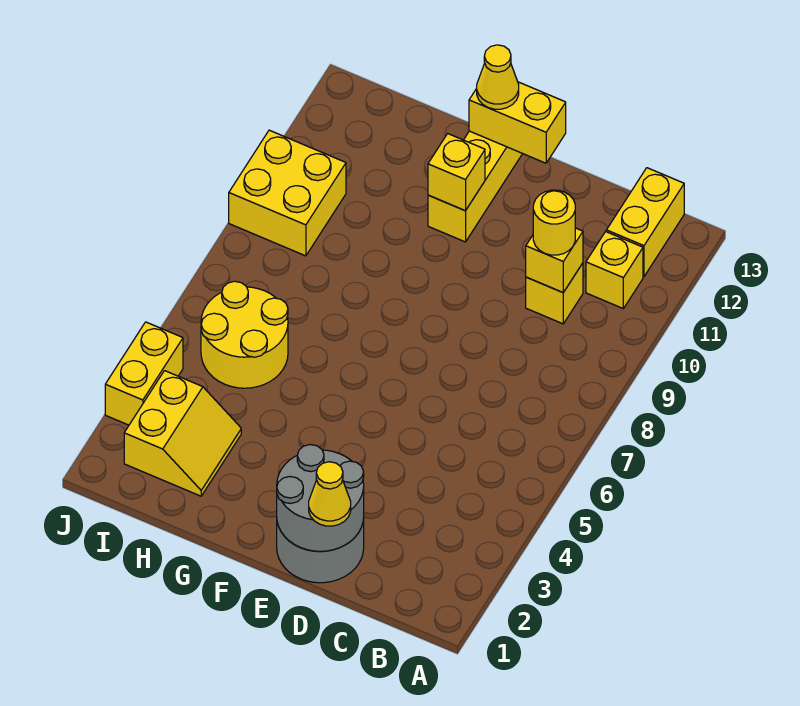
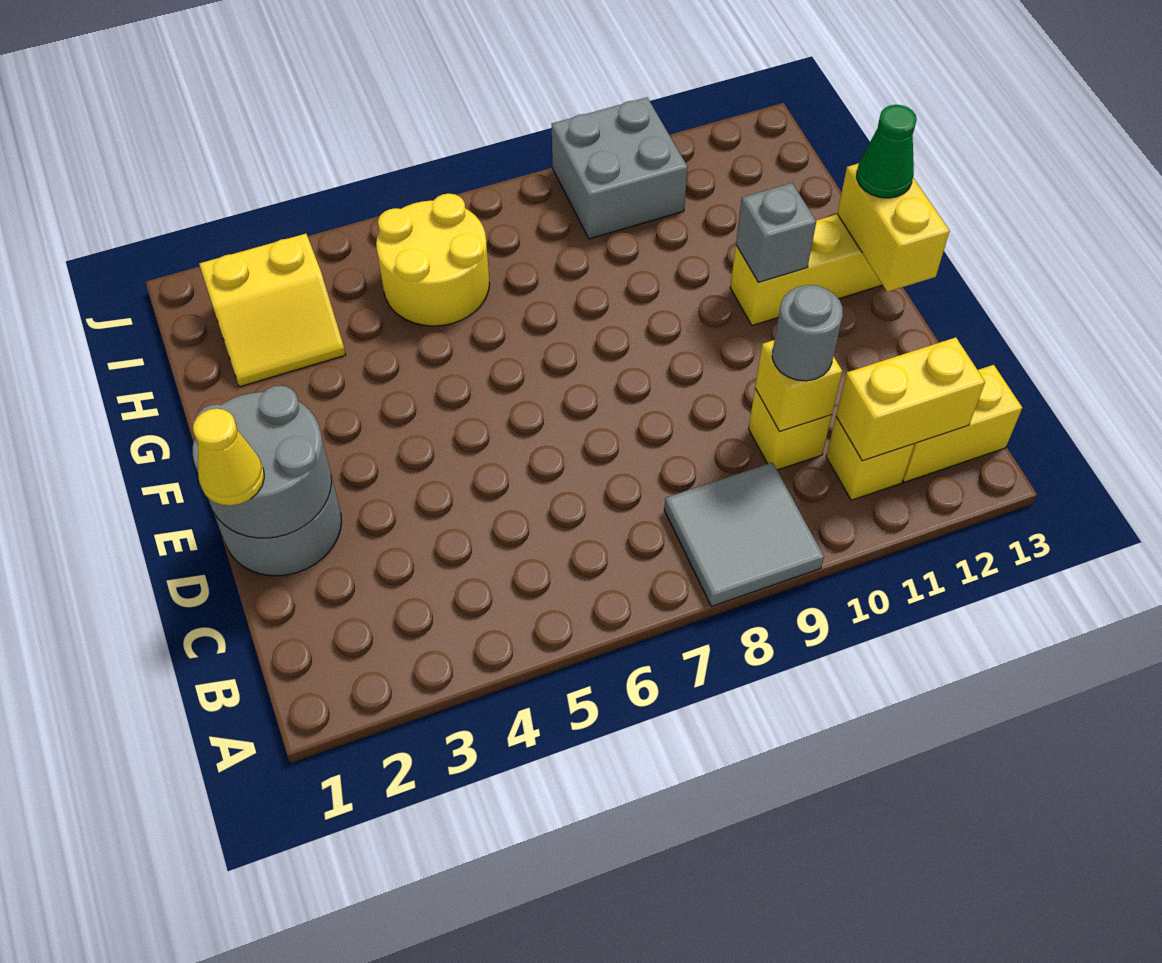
none -> grey 2x2 tile [664,462,824,606]
yellow 1x1 round brick [533,190,575,255] -> grey 1x1 round brick [772,285,843,381]
yellow 1x1 brick [428,134,485,211] -> grey 1x1 brick [736,183,816,282]
yellow 1x1 cone [477,45,519,109] -> green 1x1 cone [857,105,917,198]
yellow 2x2 brick [229,130,346,256] -> grey 2x2 brick [552,97,688,239]
yellow 1x2 brick [105,322,183,425] -> yellow 1x2 brick moved to [836,337,985,461]

